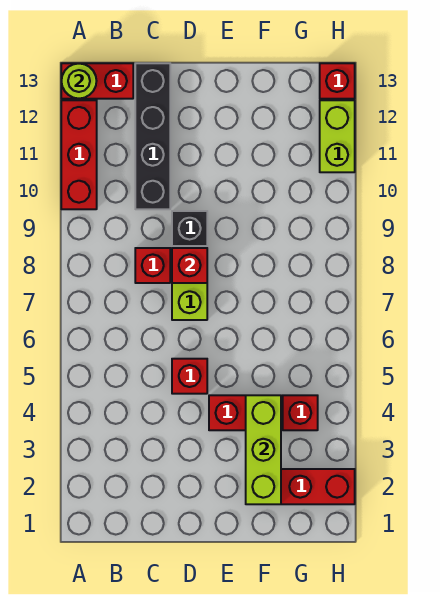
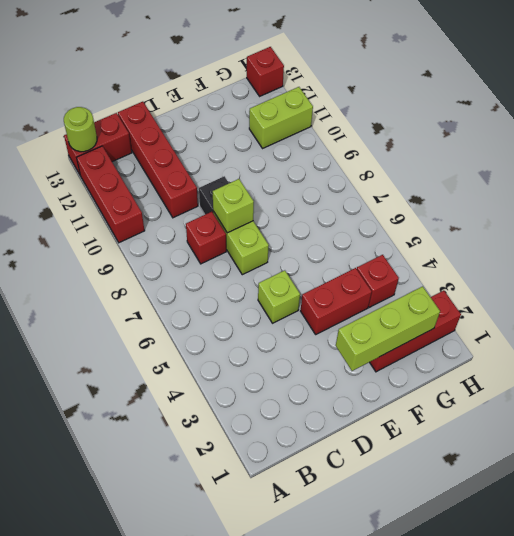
black 1x4 brick [135,63,170,209] -> red 1x4 brick [118,102,198,218]
red 1x1 brick [172,359,207,394] -> lime 1x1 brick [258,270,300,323]
red 1x1 brick [172,248,207,283] -> lime 1x1 brick [213,179,254,233]
lime 1x3 brick [246,395,281,504] -> lime 1x3 brick turned to [336,286,440,371]
lime 1x2 brick [320,100,355,172] -> lime 1x2 brick turned to [249,87,313,148]

